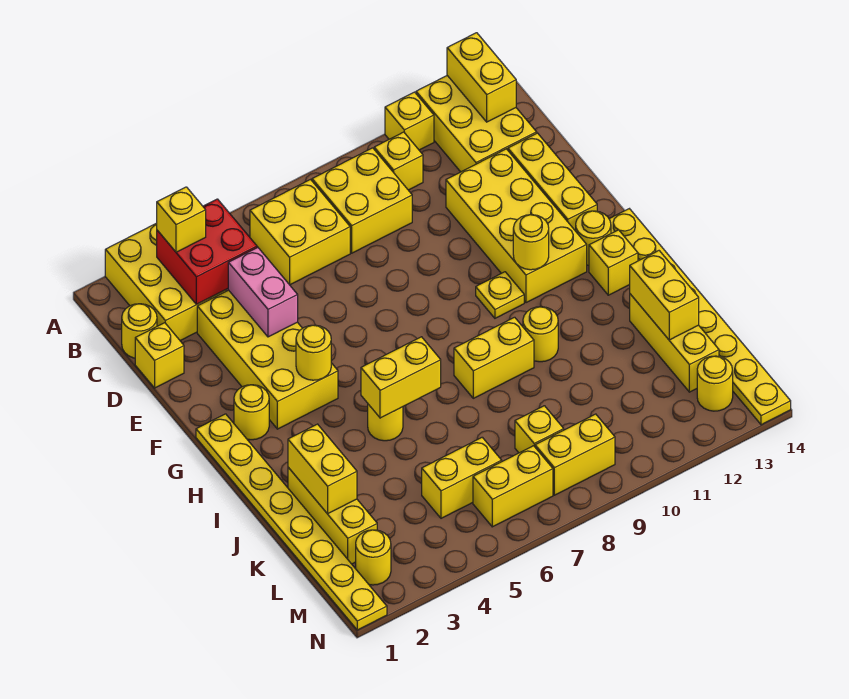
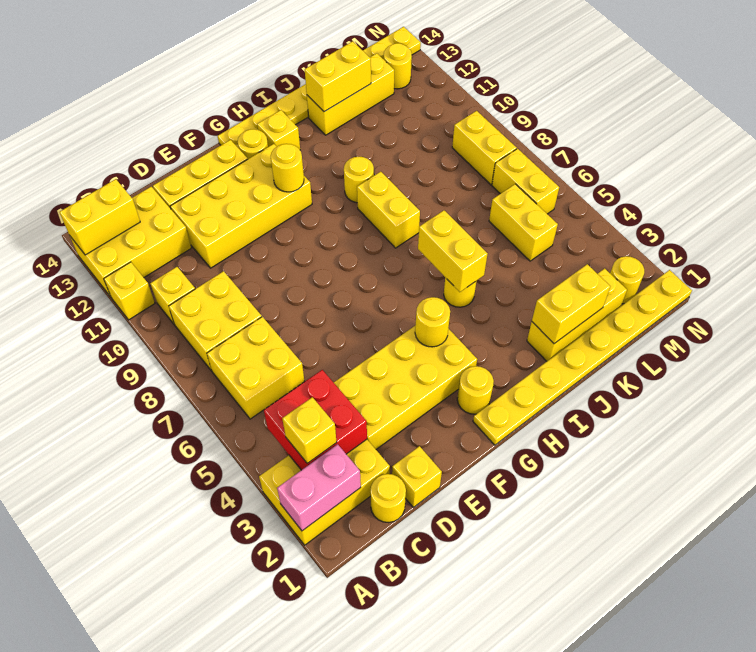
pink 1x2 brick [228,248,298,337] -> pink 1x2 brick moved to [277,444,361,531]
yellow 1x1 plate [476,272,524,318] -> none
yellow 1x1 brick [515,406,564,453] -> none

